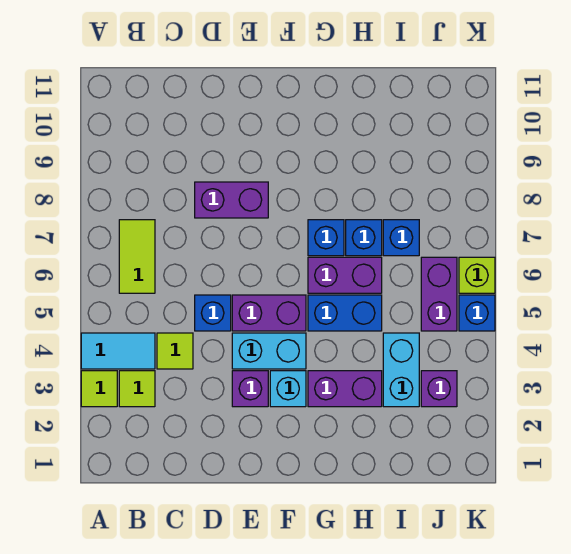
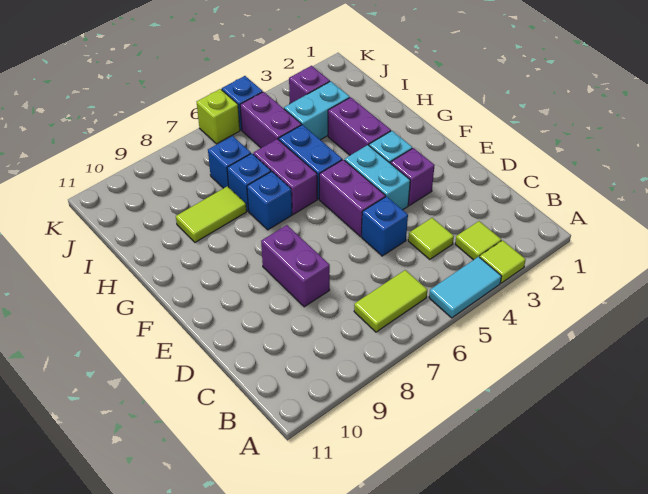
cyan 1x2 tile [81,333,155,369] -> cyan 1x2 tile turned to [429,257,502,318]
none -> lime 1x2 tile [176,186,247,242]
purple 1x2 brick [421,257,457,331] -> purple 1x2 brick turned to [240,92,301,148]

